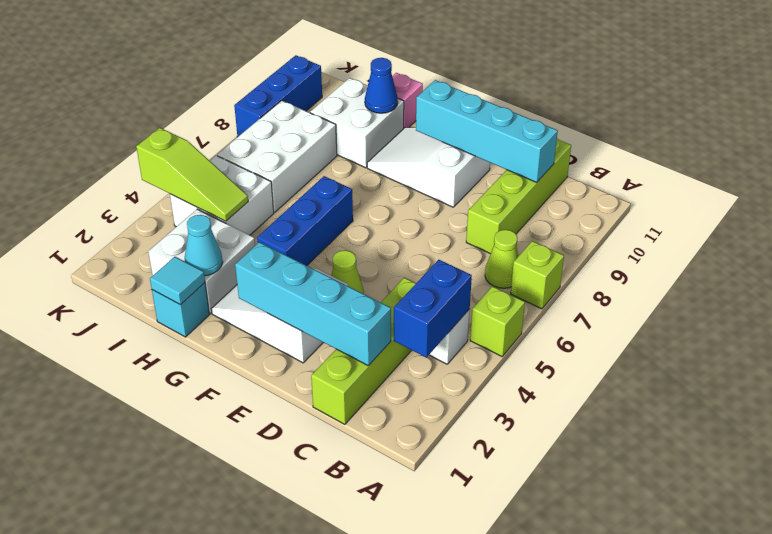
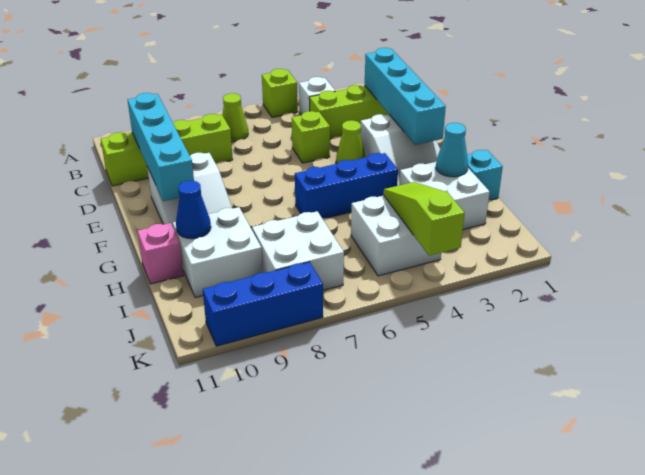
lime 1x1 brick [511,241,564,309] -> lime 1x1 brick moved to [292,111,330,163]
blue 1x2 brick [394,260,472,358] -> none
cyan 1x1 tile [150,257,205,305] -> none
white 2x3 brick [217,101,337,212] -> white 2x2 brick [252,211,344,290]

